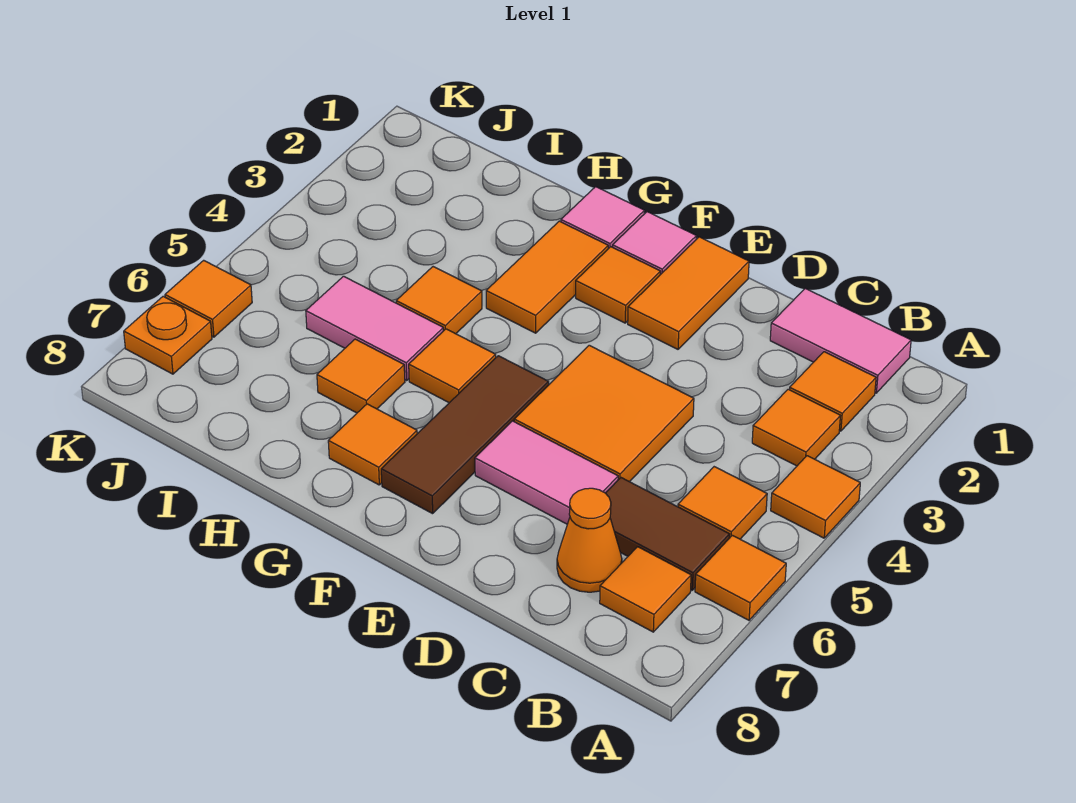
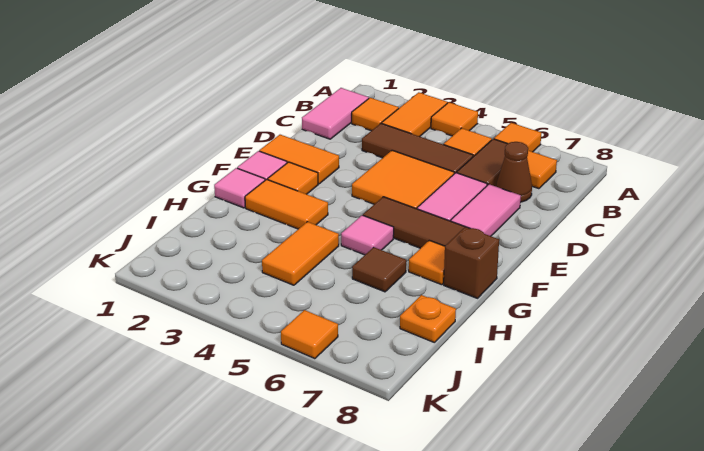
orange 1x1 tile [752,389,840,466] -> orange 1x2 tile [382,92,447,136]
none -> brown 1x3 tile [362,123,473,174]
orange 1x1 cone [557,488,622,592] -> brown 1x1 cone [496,142,532,202]
orange 1x1 tile [409,329,496,403] -> pink 1x1 tile [341,215,394,255]
none -> brown 1x1 brick [444,227,499,298]
orange 1x1 tile [396,267,482,334] -> orange 1x2 tile [262,222,339,285]
pink 1x2 tile [306,276,443,380] -> pink 1x2 tile moved to [451,184,521,236]
orange 1x1 tile [317,339,405,413] -> brown 1x1 tile [352,247,406,292]
orange 1x1 plate [124,296,212,374] -> orange 1x1 plate moved to [400,295,456,343]

